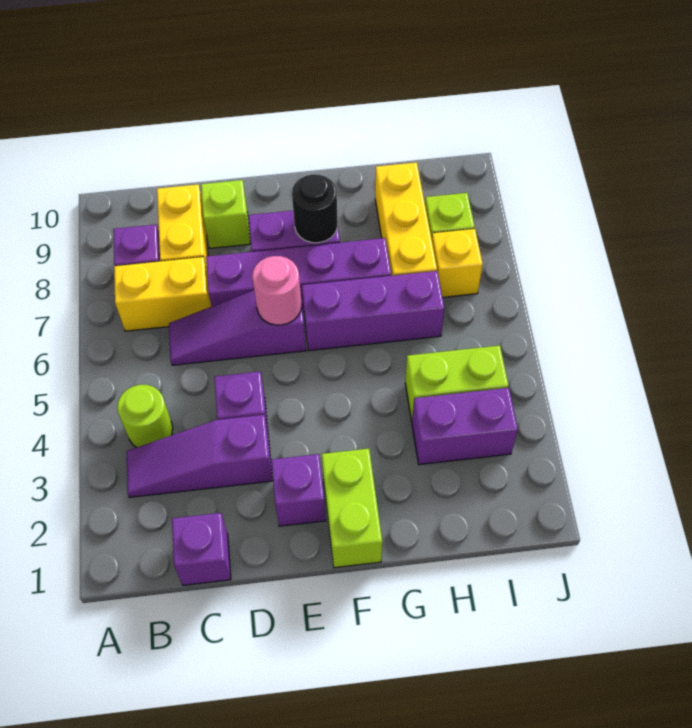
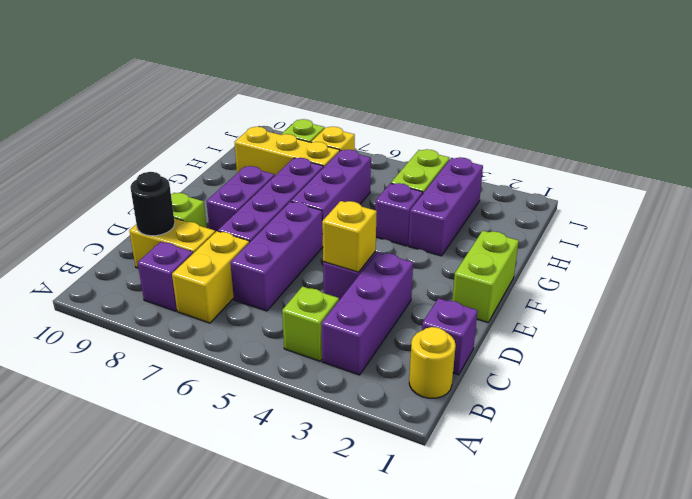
none -> yellow 1x1 round brick [409,327,456,398]
purple 1x3 slope [127,415,273,497] -> purple 1x3 brick [321,252,413,375]
lime 1x1 round brick [117,385,173,447] -> lime 1x1 brick [282,286,339,361]
purple 1x3 slope [169,290,306,365] -> purple 1x3 brick [230,202,323,311]
none -> yellow 1x1 brick [322,201,377,272]
purple 1x1 brick [271,454,326,526] -> purple 1x1 brick moved to [375,183,423,246]
pink 1x1 round brick [252,256,302,325] -> none
lime 1x2 brick [322,449,382,568] -> lime 1x2 brick turned to [452,231,519,322]
black 1x1 round brick [292,174,338,243] -> black 1x1 round brick moved to [130,172,175,236]
purple 1x2 brick [412,387,518,465] -> purple 1x3 brick [409,157,483,256]

